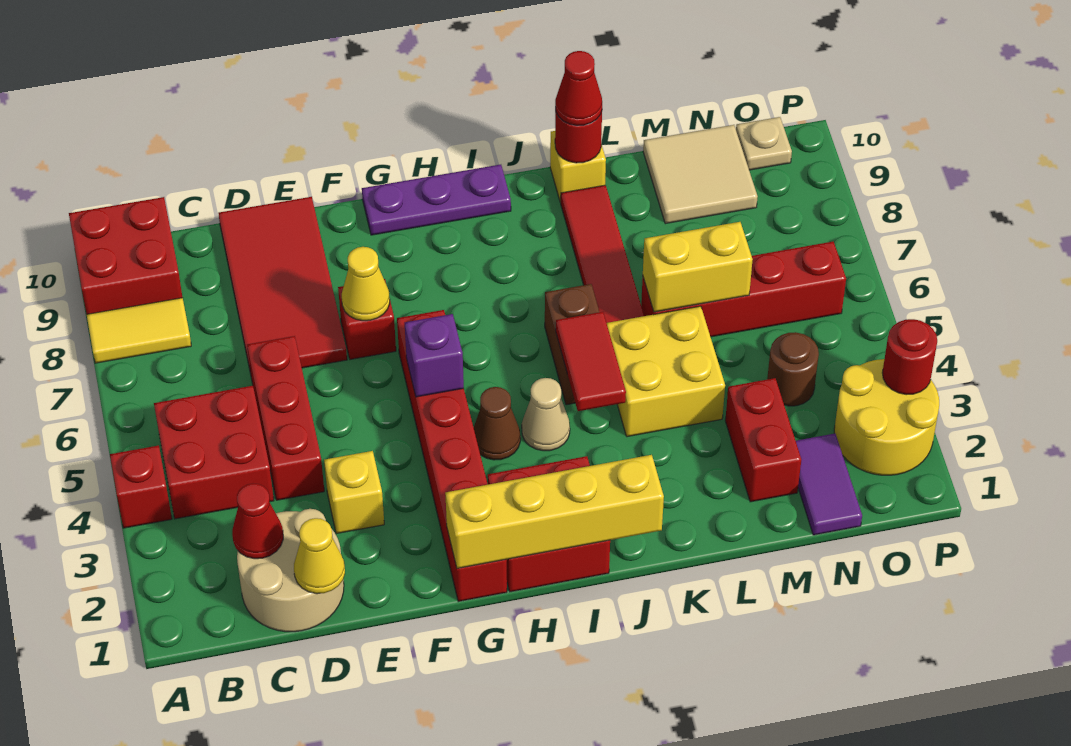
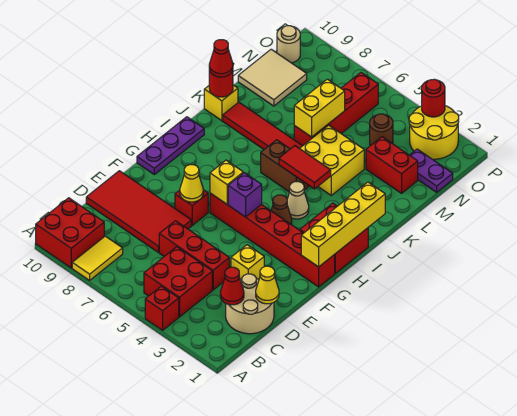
none -> yellow 1x1 brick [210,160,243,205]
purple 1x2 tile [796,433,862,535] -> purple 1x2 plate [410,149,453,192]
tan 1x1 plate [736,117,792,170] -> tan 1x1 round brick [277,26,300,63]

